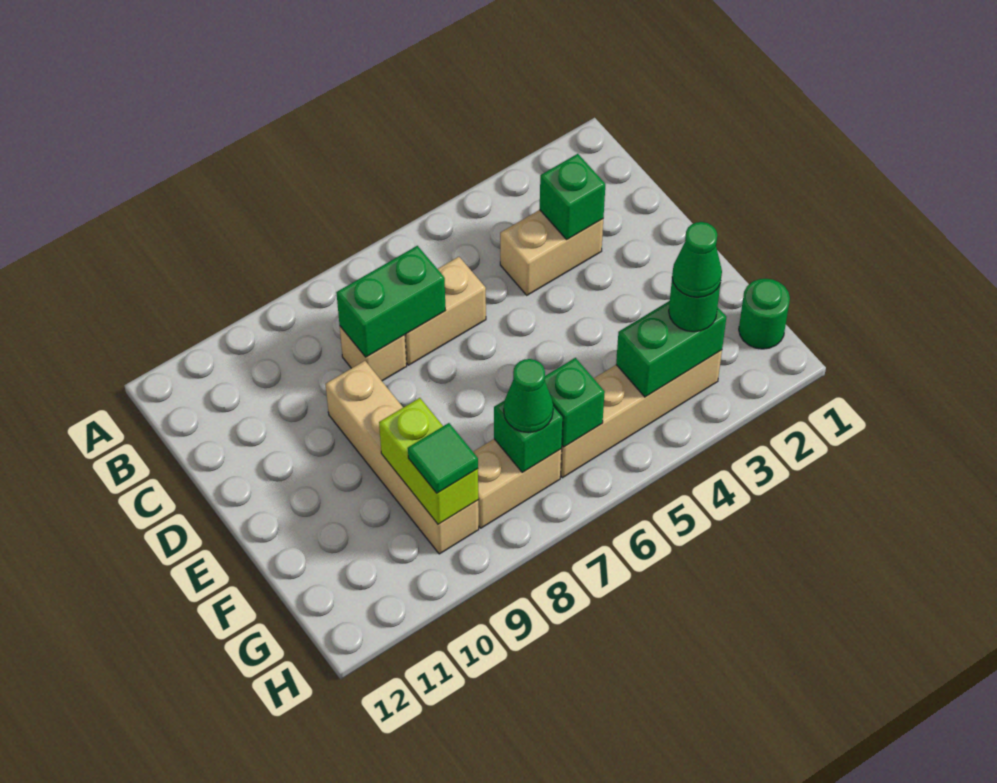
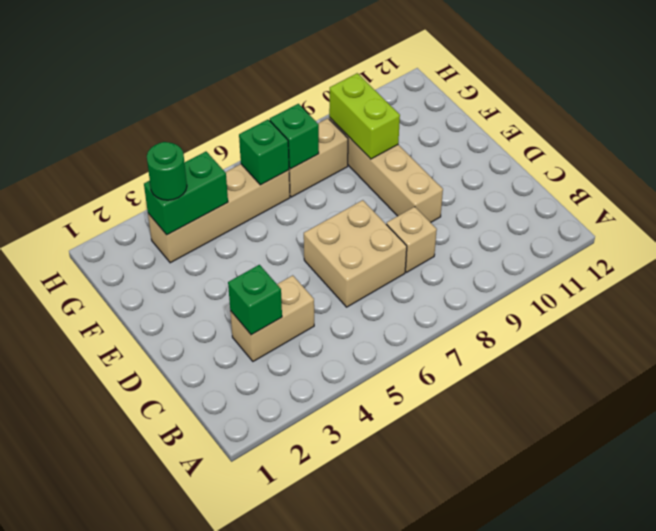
tan 1x2 brick [405,257,486,365] -> tan 2x2 brick [304,200,407,307]
green 1x2 brick [336,246,446,357] -> none
green 1x1 round brick [739,279,790,349] -> none
green 1x1 cone [672,222,722,297] -> none
green 1x1 cone [504,359,553,433] -> none
green 1x1 tile [408,423,478,493] -> none

